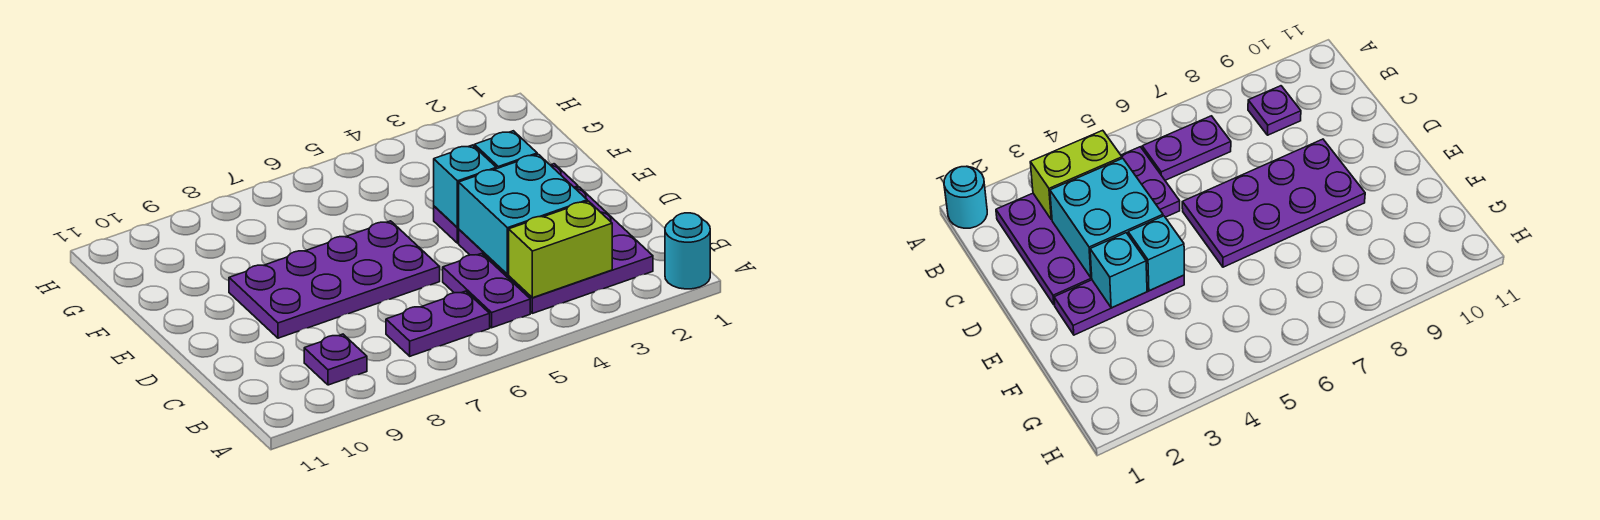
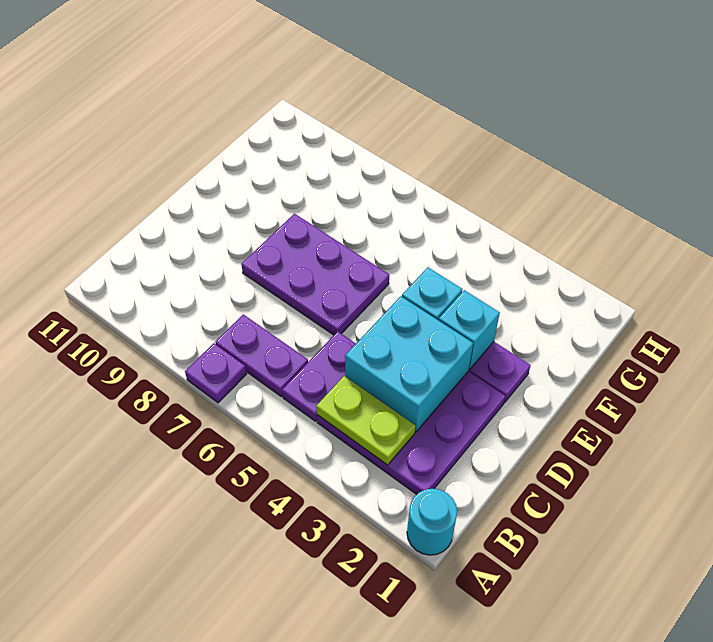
lime 1x2 brick [509,201,612,298] -> lime 1x2 plate [316,376,416,465]
purple 1x1 plate [304,334,367,385] -> purple 1x1 plate moved to [185,343,247,403]
purple 2x4 plate [229,221,440,338] -> purple 2x3 plate [241,214,389,335]

